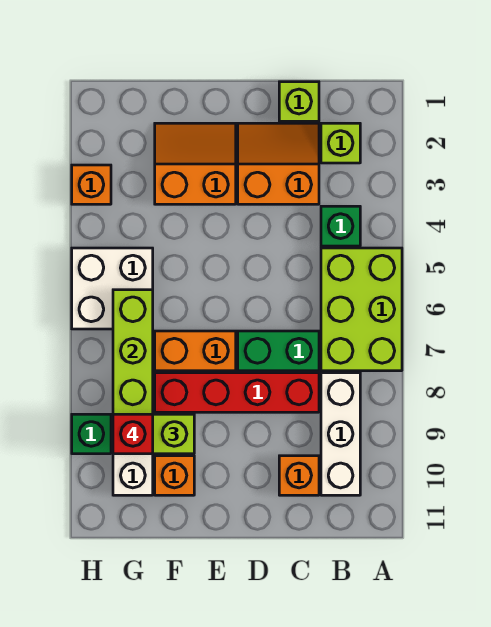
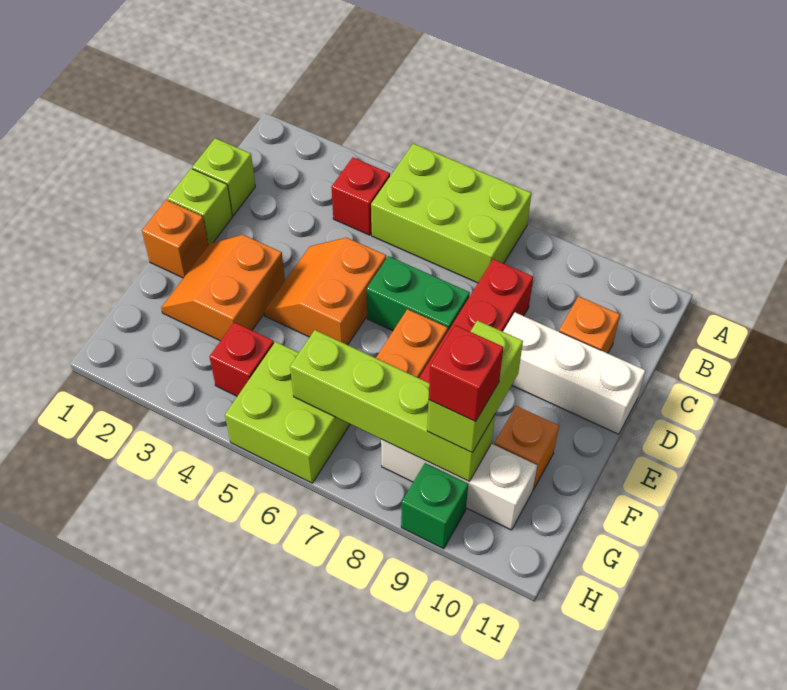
lime 1x1 brick [321,123,360,163] -> lime 1x1 brick moved to [167,169,232,245]
green 1x1 brick [321,206,360,246] -> red 1x1 brick [331,157,390,235]
white 1x3 brick [321,373,360,495] -> white 1x3 brick moved to [503,312,646,434]
orange 2x2 slope [238,123,319,204] -> orange 2x2 slope moved to [264,238,386,345]
green 1x2 brick [238,331,319,371] -> green 1x2 brick turned to [367,256,470,331]
none -> red 1x1 brick [210,322,274,396]
white 2x2 brick [72,248,153,329] -> lime 2x2 brick [225,342,350,483]
orange 1x1 brick [72,165,111,204] -> orange 1x1 brick moved to [142,200,208,278]

